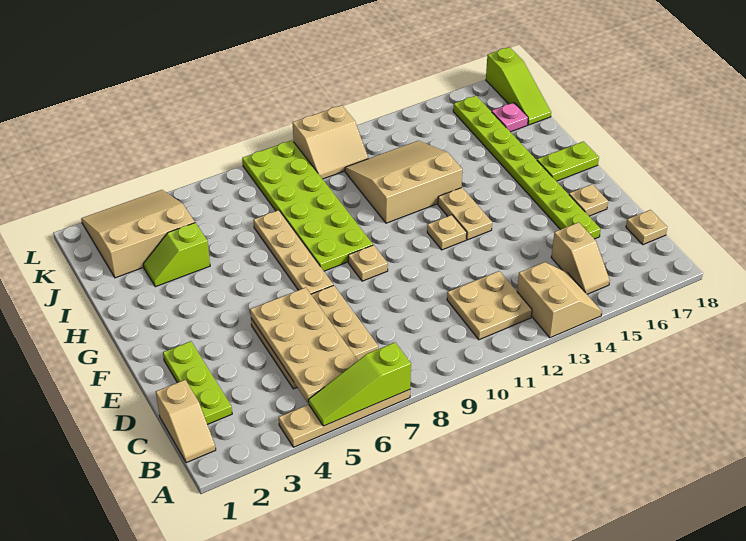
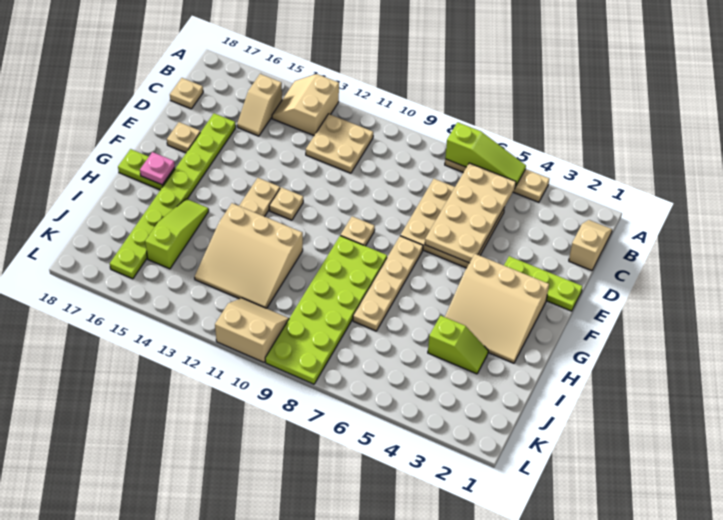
tan 1x2 slope [551,222,610,294] -> tan 1x2 slope turned to [237,74,282,136]
lime 1x3 plate [163,341,232,425] -> lime 1x3 plate turned to [504,256,583,311]
tan 3x3 slope [81,190,195,278] -> tan 3x3 slope moved to [445,254,549,363]
pink 1x1 plate [491,103,528,132] -> pink 1x1 plate moved to [140,152,175,185]
lime 1x3 slope [486,47,551,125] -> lime 1x3 slope moved to [145,199,209,269]

